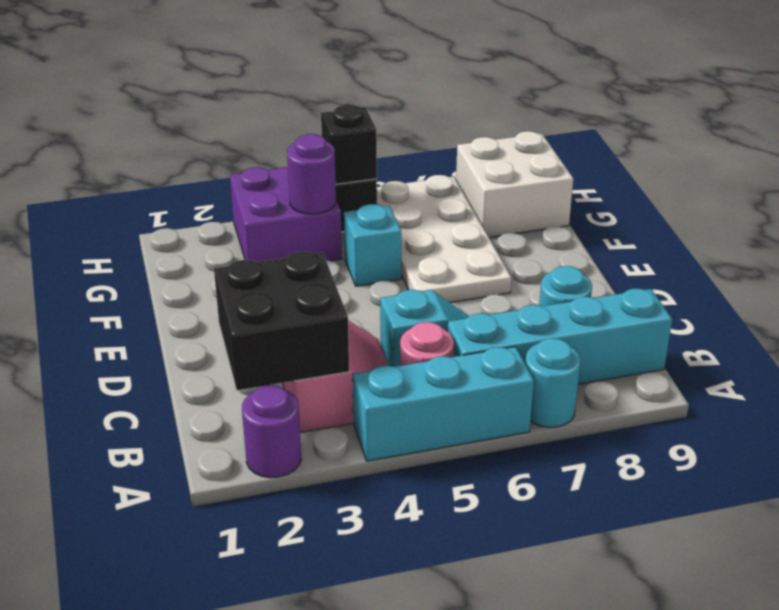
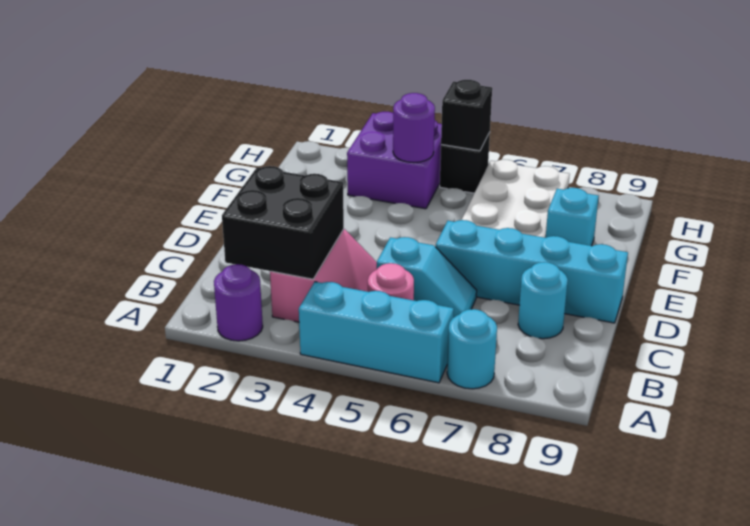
cyan 1x4 brick [447,289,672,384] -> cyan 1x4 brick moved to [436,220,628,323]
cyan 1x1 brick [344,204,401,286] -> cyan 1x1 brick moved to [546,188,599,246]
white 2x2 brick [456,131,573,237] -> none

